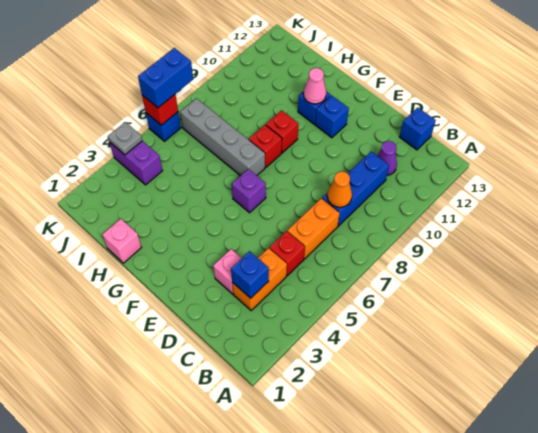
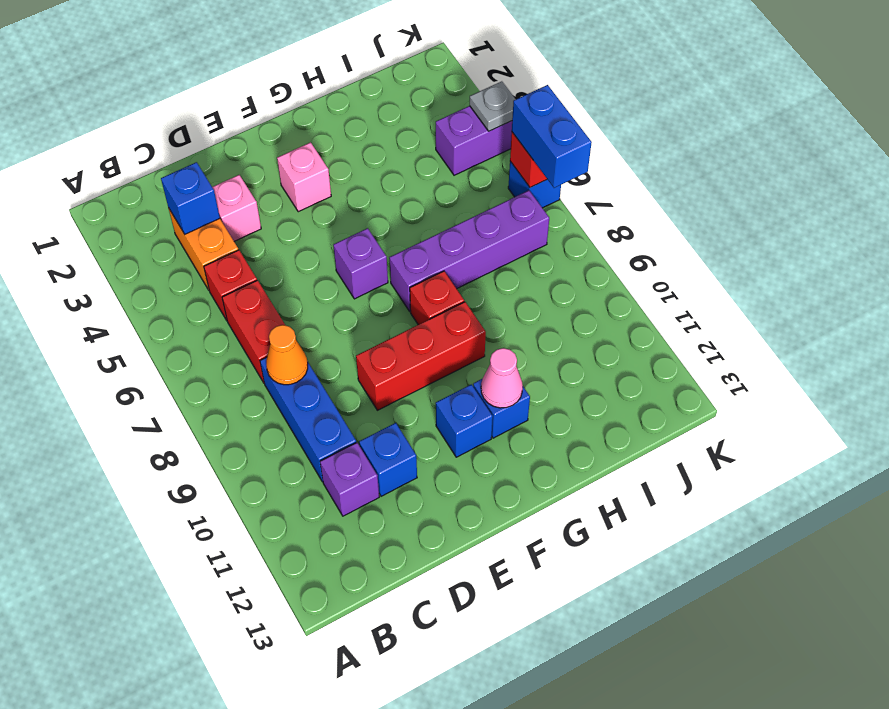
orange 1x2 brick [287,198,340,259] -> red 1x2 brick [222,280,285,383]
purple 1x1 cone [377,141,397,175] -> purple 1x1 brick [320,443,379,516]
blue 1x1 brick [399,107,436,150] -> blue 1x1 brick moved to [359,423,417,496]
grey 1x4 brick [180,98,265,176] -> purple 1x4 brick [389,190,549,311]
red 1x1 brick [266,110,298,153] -> red 1x3 brick [356,302,486,410]
pink 1x1 brick [102,219,141,263] -> pink 1x1 brick moved to [277,142,331,212]

